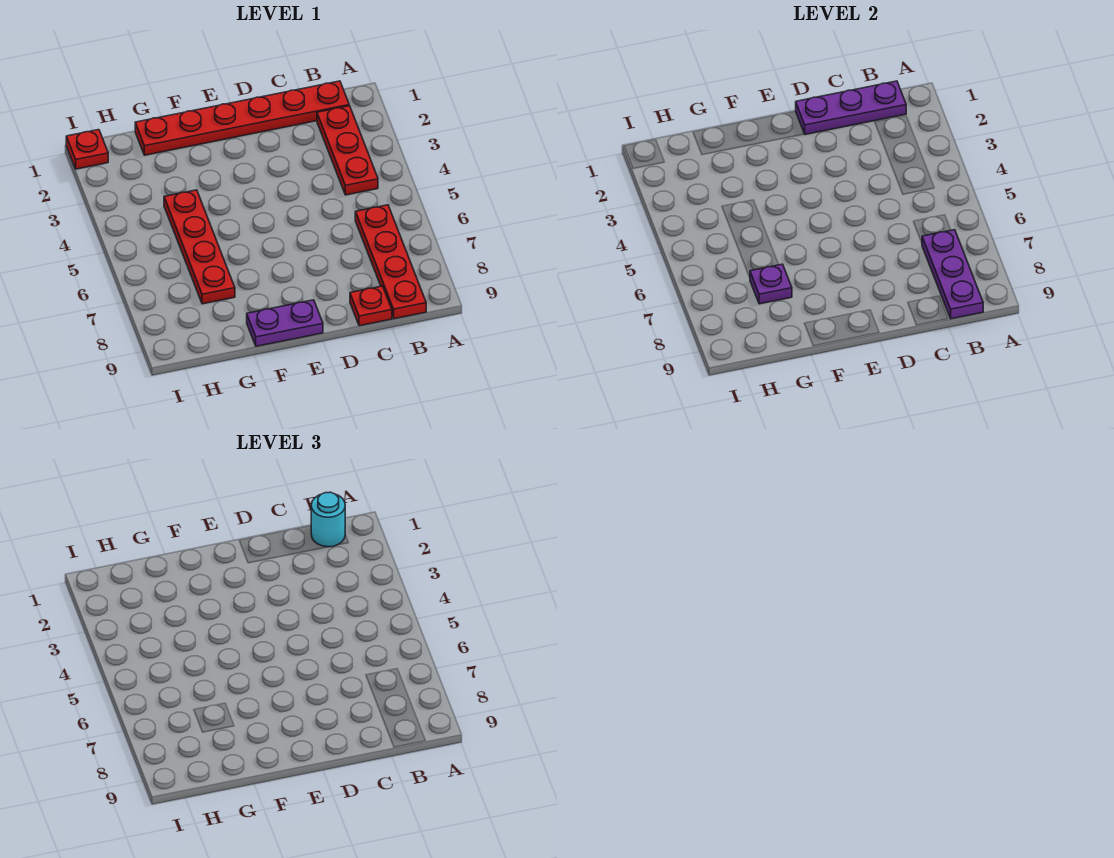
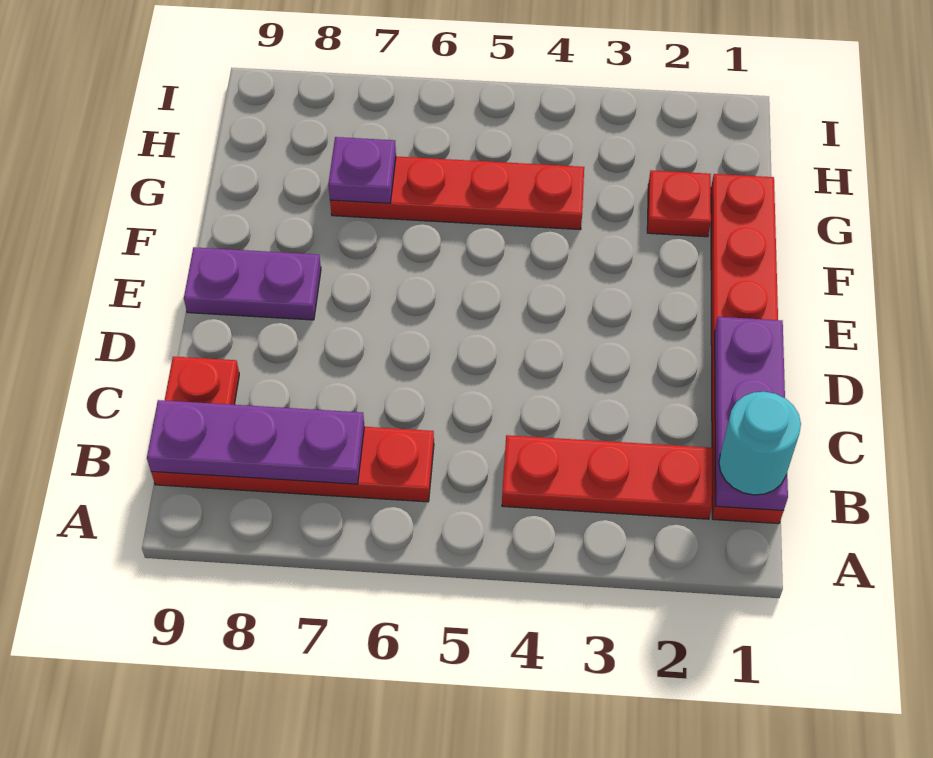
purple 1x2 plate [247,300,323,346] -> purple 1x2 plate turned to [184,247,321,320]
red 1x1 plate [66,130,108,169] -> red 1x1 plate moved to [647,170,711,237]

